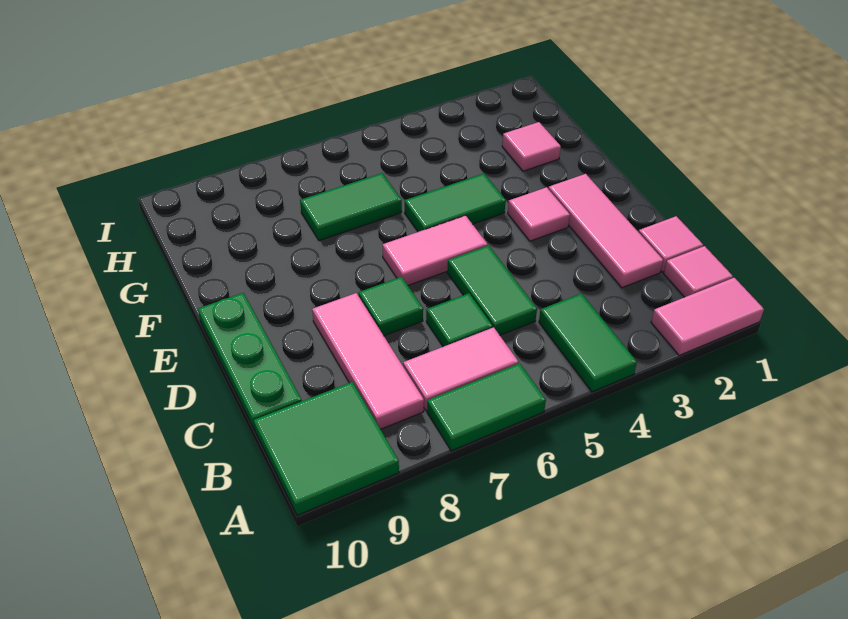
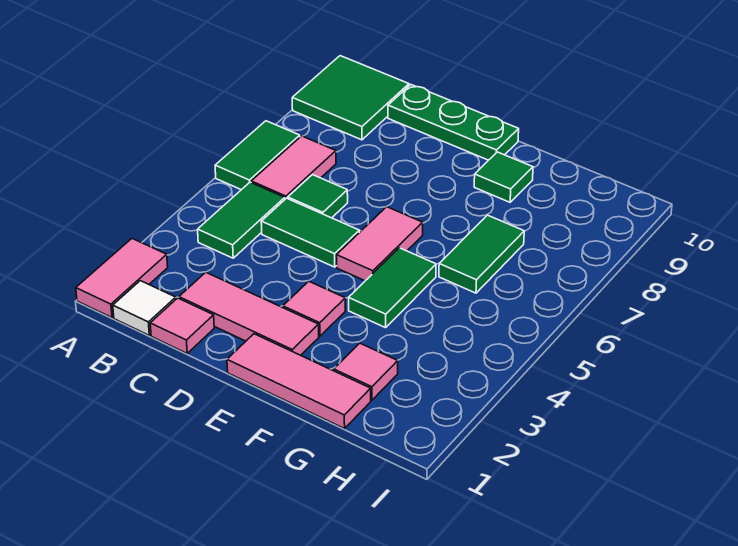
green 1x2 tile [539,294,637,392] -> green 1x2 tile turned to [198,182,285,258]
pink 1x1 tile [664,246,733,297] -> white 1x1 tile [113,281,176,335]
pink 1x3 tile [312,293,424,429] -> pink 1x3 tile moved to [227,334,371,429]
green 1x1 tile [359,277,423,336] -> green 1x1 tile moved to [474,152,533,202]

